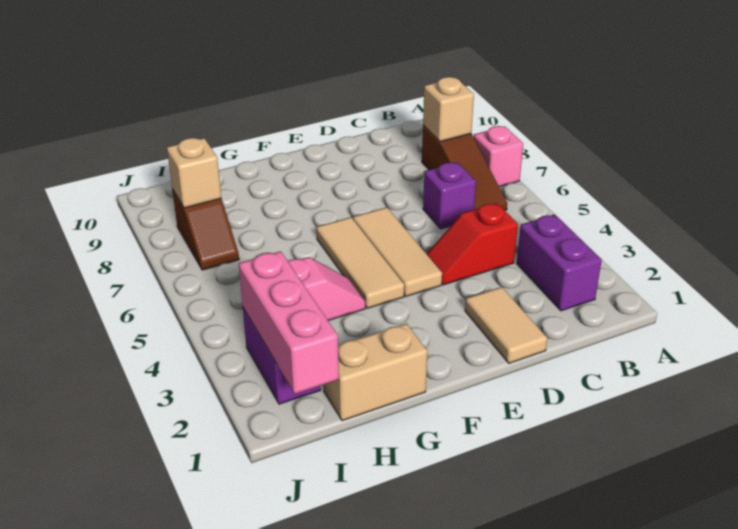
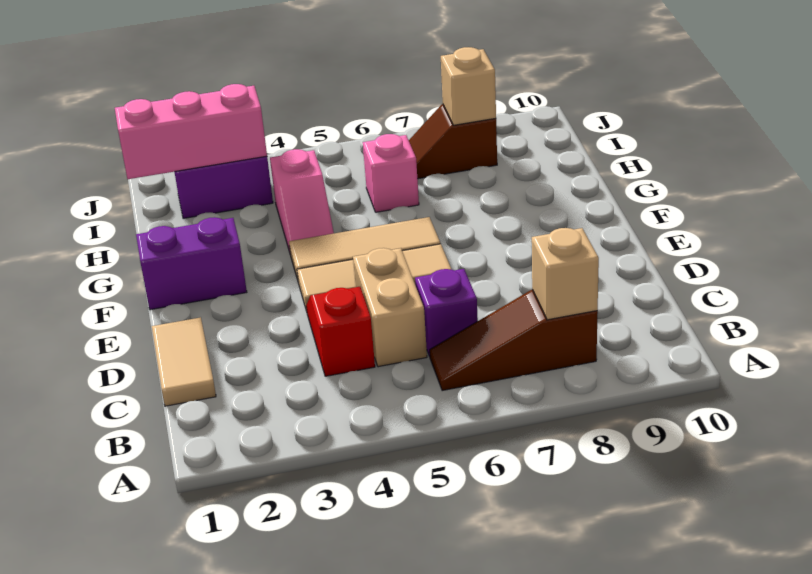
pink 1x1 brick [474,126,523,187] -> pink 1x1 brick moved to [363,134,419,212]
purple 1x2 brick [517,214,602,311] -> purple 1x2 brick moved to [136,217,247,310]
tan 1x2 tile [465,287,547,363] -> tan 1x2 tile turned to [152,317,216,406]
tan 1x2 brick [323,323,428,421] -> tan 1x2 brick moved to [353,248,427,367]

